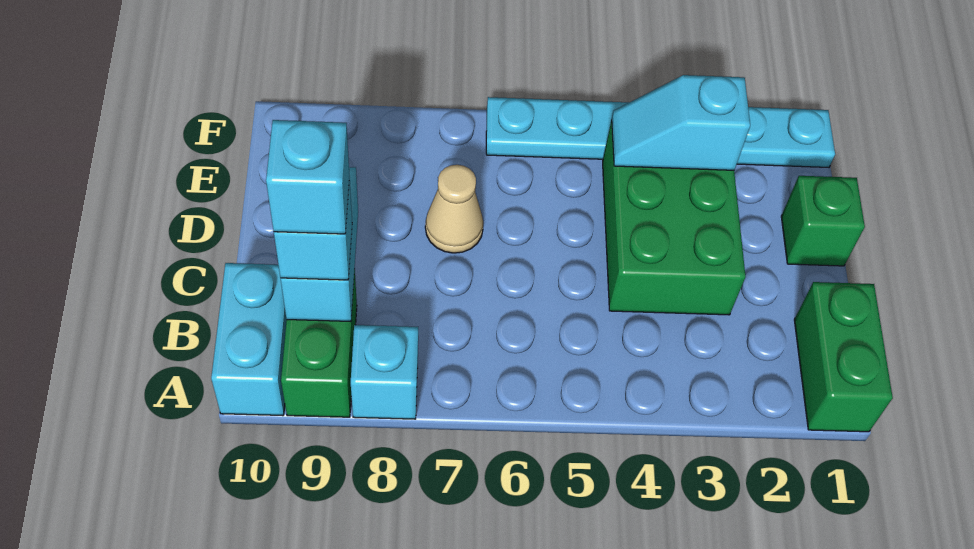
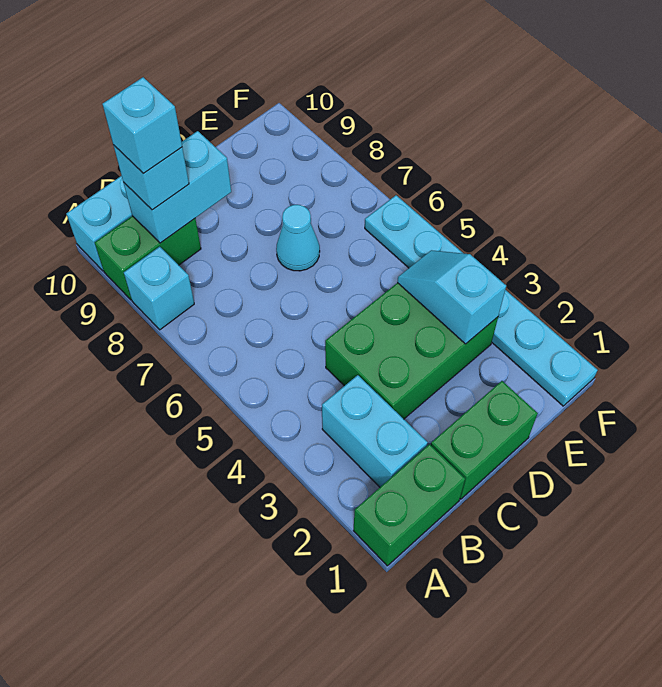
none -> cyan 1x2 brick [322,375,428,487]
green 1x1 brick [781,176,865,266] -> green 1x2 brick [431,381,538,499]
tan 1x1 cone [425,165,483,253] -> cyan 1x1 cone [276,205,320,271]

